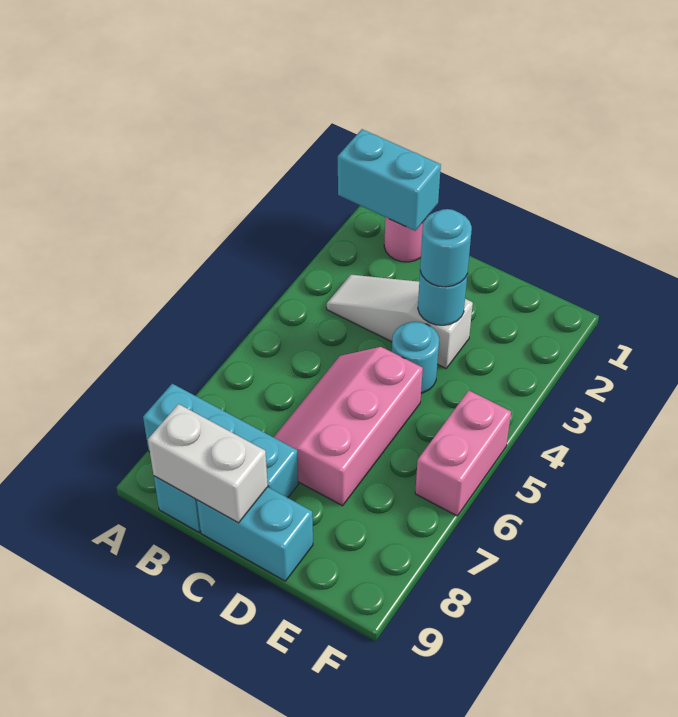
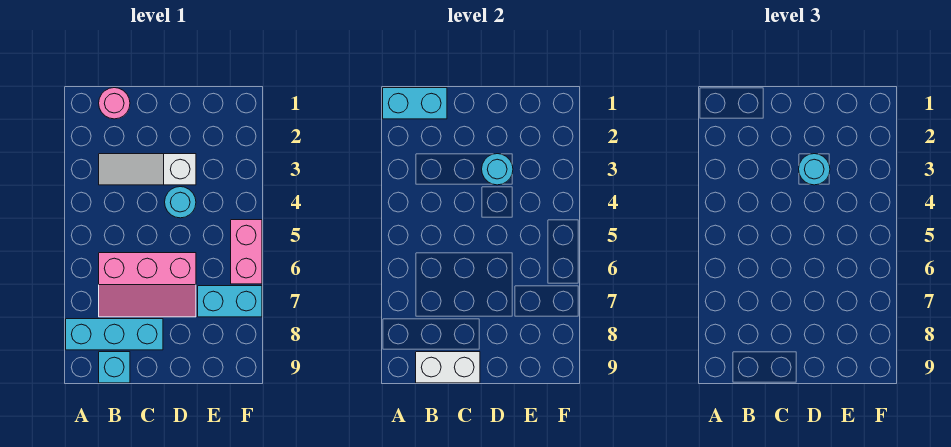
pink 2x3 slope [274,347,423,506] -> pink 2x3 slope turned to [99,253,196,317]
cyan 1x2 brick [197,487,313,581] -> cyan 1x2 brick moved to [198,286,262,317]

